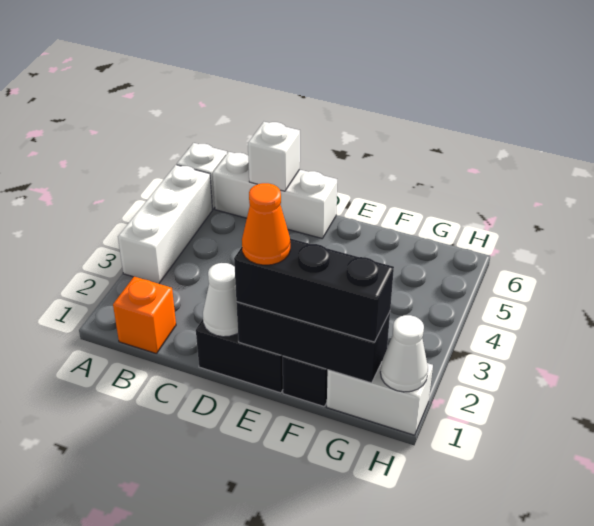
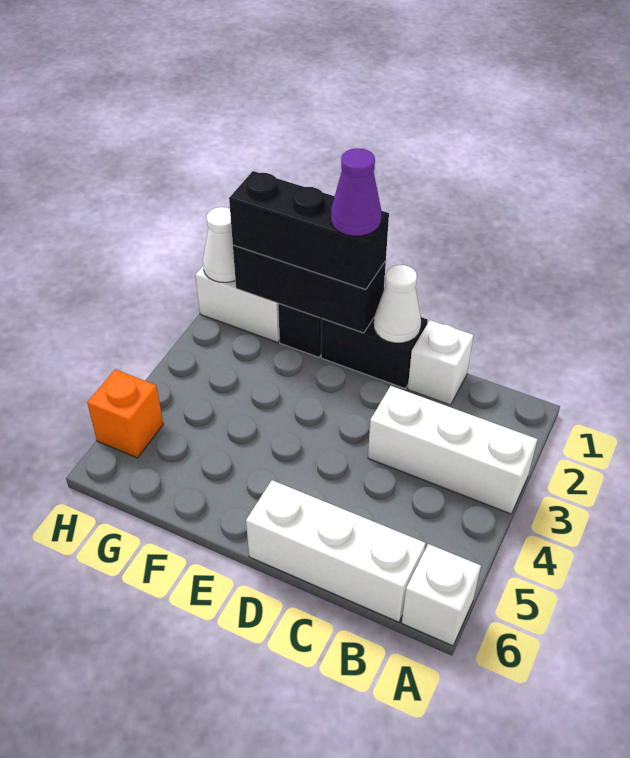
white 1x3 brick [118,165,212,284] -> white 1x3 brick turned to [368,386,537,514]
orange 1x1 brick [113,277,176,354] -> orange 1x1 brick moved to [87,369,163,458]
white 1x1 brick [248,122,300,191] -> white 1x1 brick moved to [408,320,473,405]
orange 1x1 cone [242,183,290,265] -> purple 1x1 cone [331,148,381,236]

